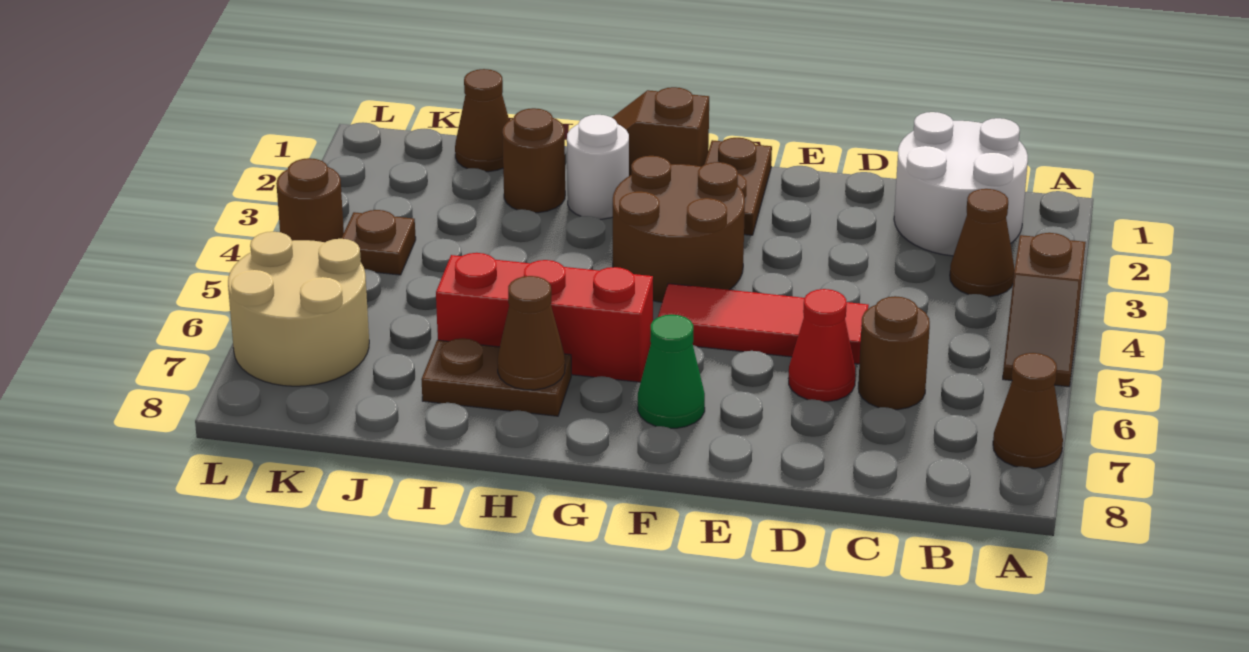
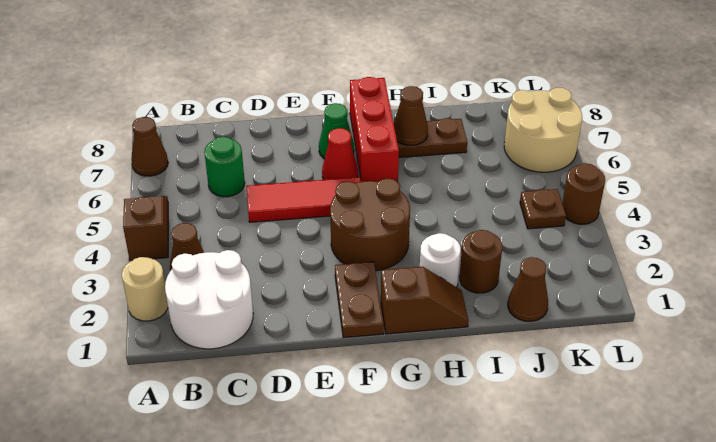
none -> tan 1x1 round brick [122,257,168,321]
brown 1x1 round brick [858,296,930,410] -> green 1x1 round brick [204,137,245,197]
red 1x1 cone [788,289,855,402] -> red 1x1 cone moved to [322,128,358,180]
red 1x3 brick [436,253,653,382] -> red 1x3 brick turned to [350,77,399,182]

